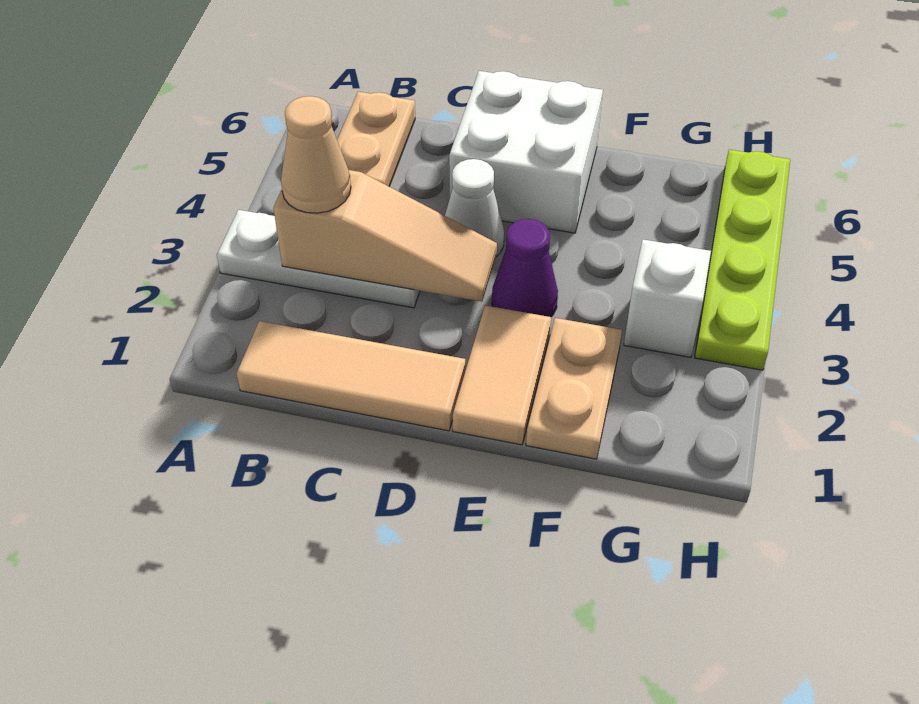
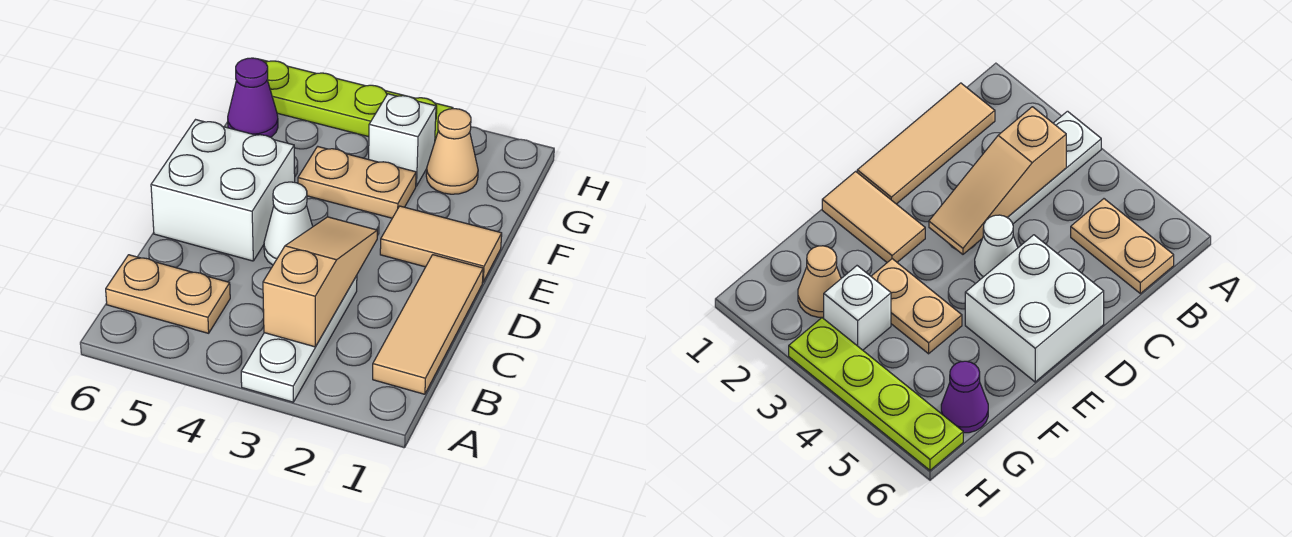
tan 1x1 cone [281,96,351,213] -> tan 1x1 cone moved to [426,109,478,194]
purple 1x1 cone [492,219,558,317] -> purple 1x1 cone moved to [228,58,278,137]
tan 1x2 plate [526,318,622,459] -> tan 1x2 plate moved to [298,146,416,218]

